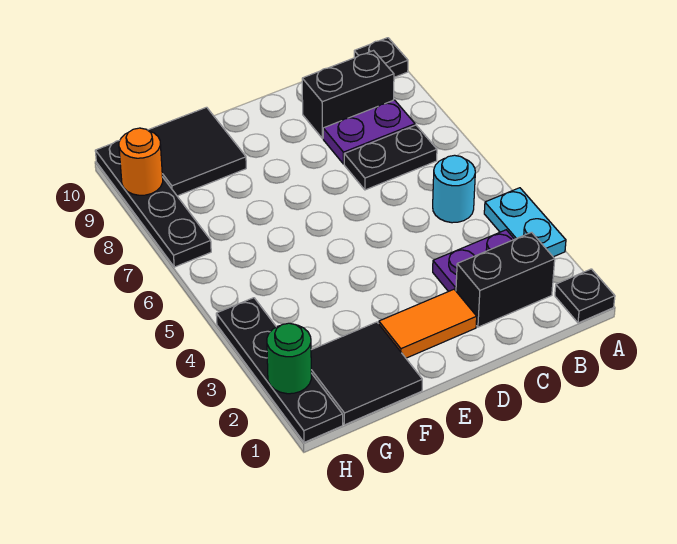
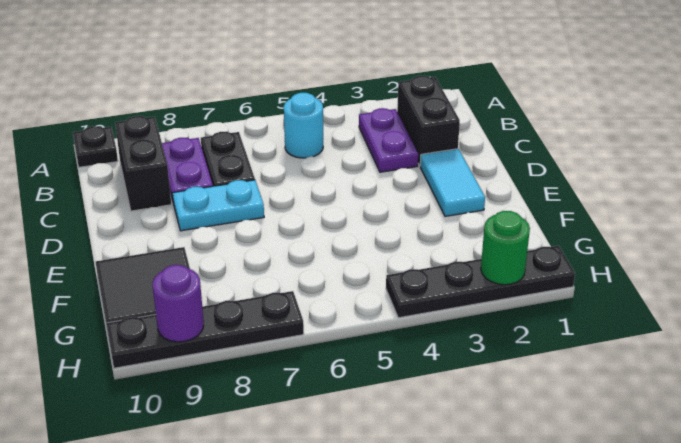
black 1x1 plate [555,269,615,323] -> none
cyan 1x2 plate [484,188,566,257] -> cyan 1x2 plate moved to [173,180,264,231]
orange 1x2 tile [379,289,477,358] -> cyan 1x2 tile [420,149,485,216]
black 2x2 tile [311,322,422,425] -> none
orange 1x1 round brick [119,128,163,195] -> purple 1x1 round brick [153,265,204,342]

